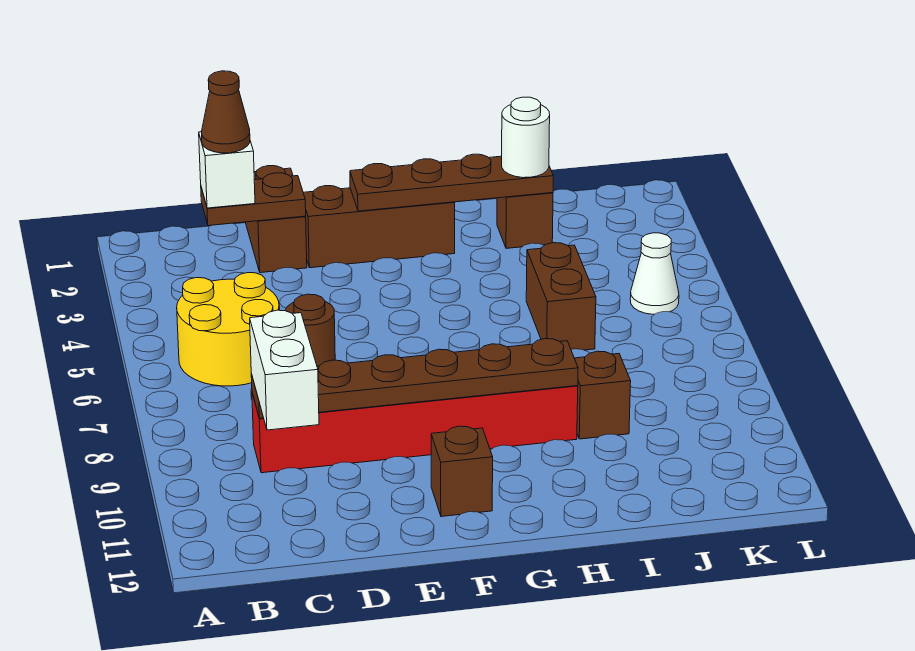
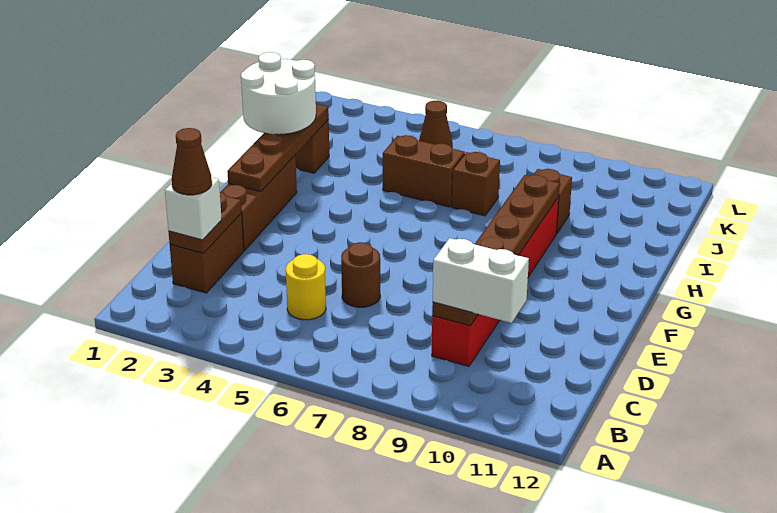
yellow 2x2 round brick [177,273,279,386] -> yellow 1x1 round brick [286,254,326,320]
brown 1x2 brick [246,166,307,273] -> brown 1x2 brick turned to [170,213,244,293]
brown 1x1 brick [431,426,493,517] -> brown 1x1 brick moved to [452,152,500,216]
white 1x1 round brick [502,97,550,178] -> white 2x2 round brick [241,52,316,135]
white 1x1 cone [630,233,679,314] -> brown 1x1 cone [419,101,453,149]

